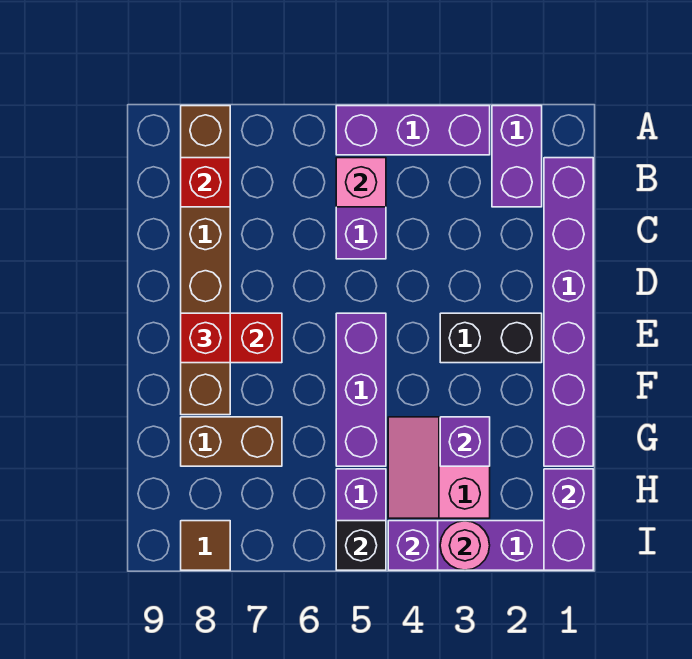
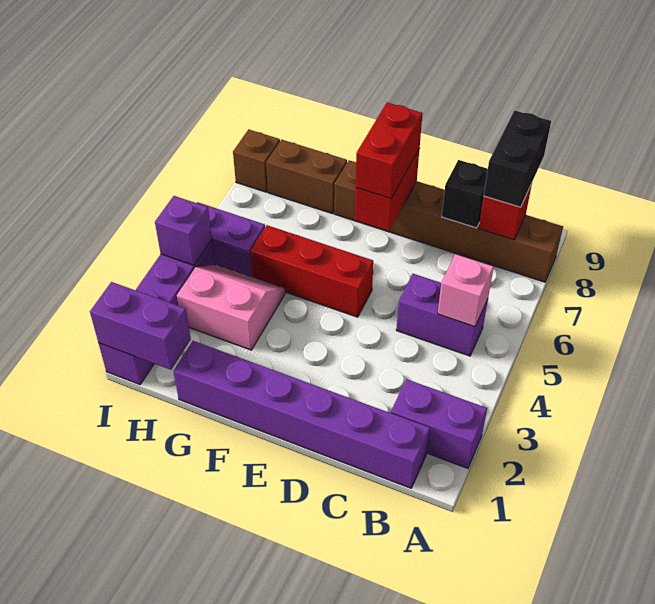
purple 1x3 brick [336,106,490,155] -> none
black 1x2 brick [440,313,542,363] -> black 1x2 brick moved to [484,110,551,207]
purple 1x3 brick [336,313,386,466] -> red 1x3 brick [250,225,373,317]
red 1x1 brick [181,313,230,363] -> red 1x2 brick [356,103,422,199]
purple 1x1 brick [440,417,490,466] -> none
brown 1x2 brick [181,417,282,466] -> brown 1x2 brick turned to [266,140,347,214]
pink 1x1 round brick [440,521,490,570] -> none
black 1x1 brick [336,521,386,570] -> black 1x1 brick moved to [442,160,488,228]
brown 1x1 tile [181,521,230,570] -> brown 1x1 brick [233,129,280,192]

